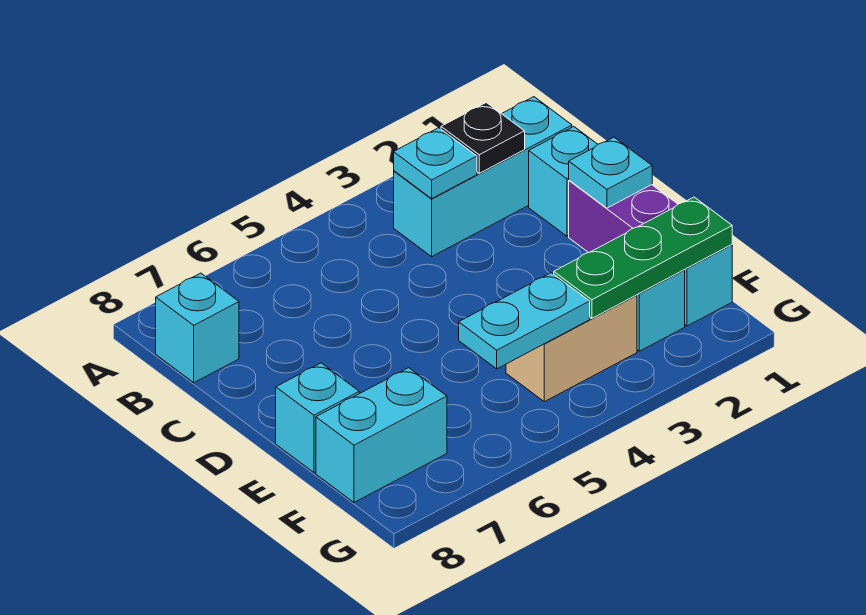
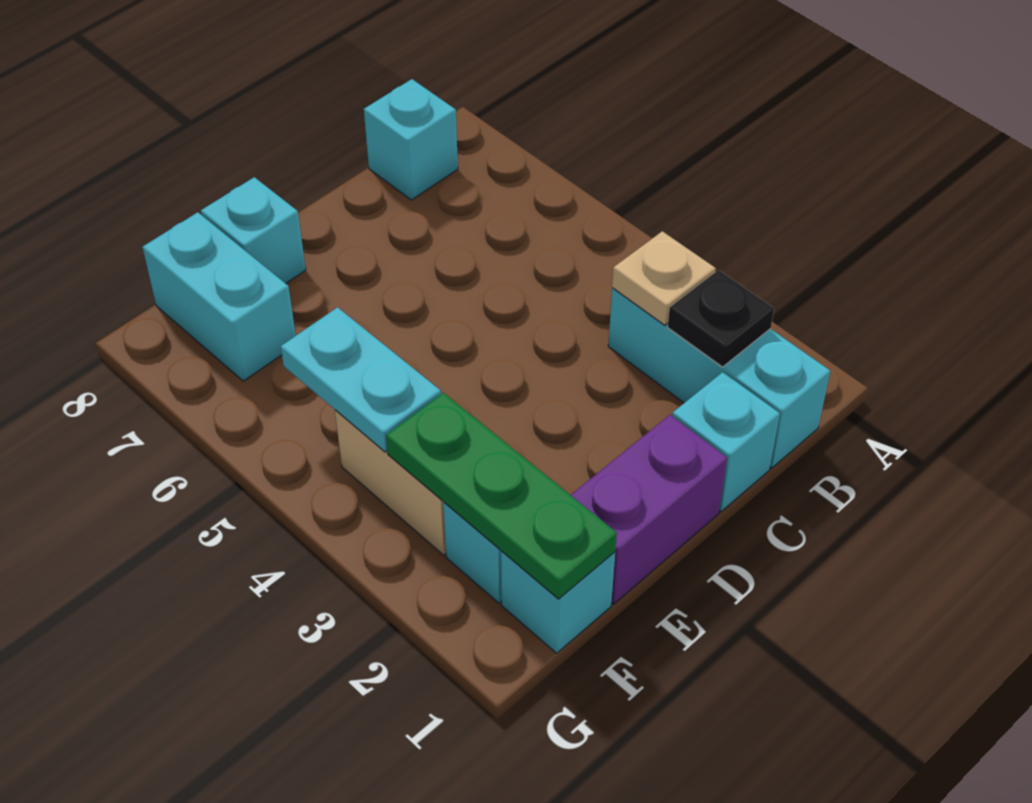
cyan 1x1 plate [394,128,477,199] -> tan 1x1 plate [612,231,716,325]
cyan 1x1 plate [569,137,652,208] -> none

